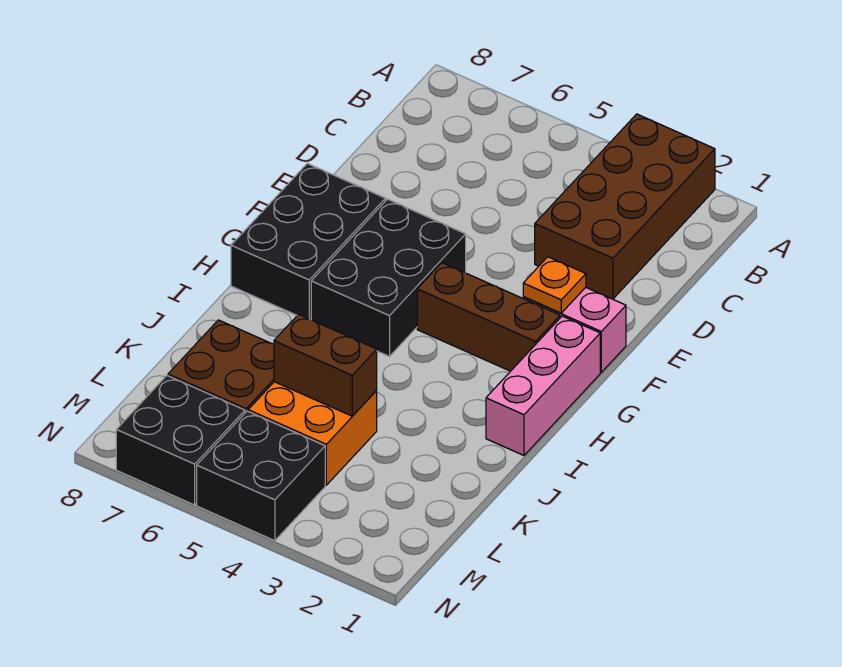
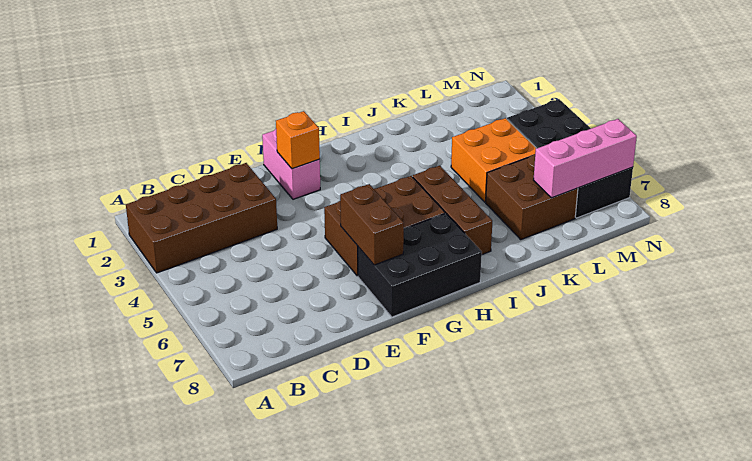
orange 1x1 plate [523,257,586,313] -> orange 1x1 brick [276,111,320,169]
black 2x3 brick [311,199,466,356] -> brown 2x3 brick [324,176,445,276]
pink 1x3 brick [486,316,600,455] -> pink 1x3 brick moved to [534,119,637,198]
brown 1x3 brick [417,263,560,371] -> brown 1x3 brick moved to [413,166,492,255]
brown 1x2 brick [274,314,377,416] -> brown 1x2 brick moved to [340,184,404,265]

